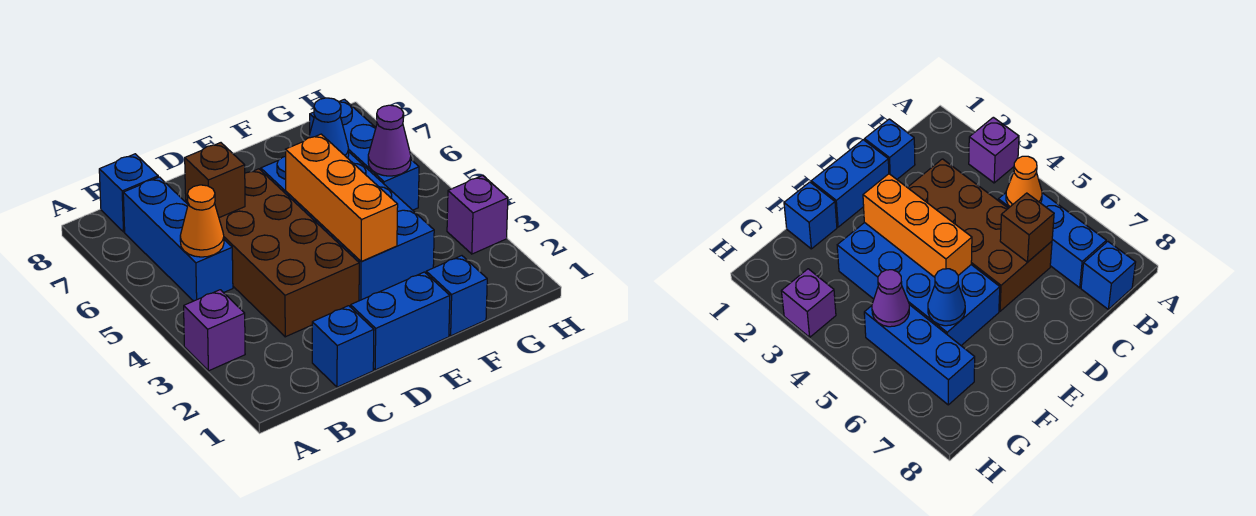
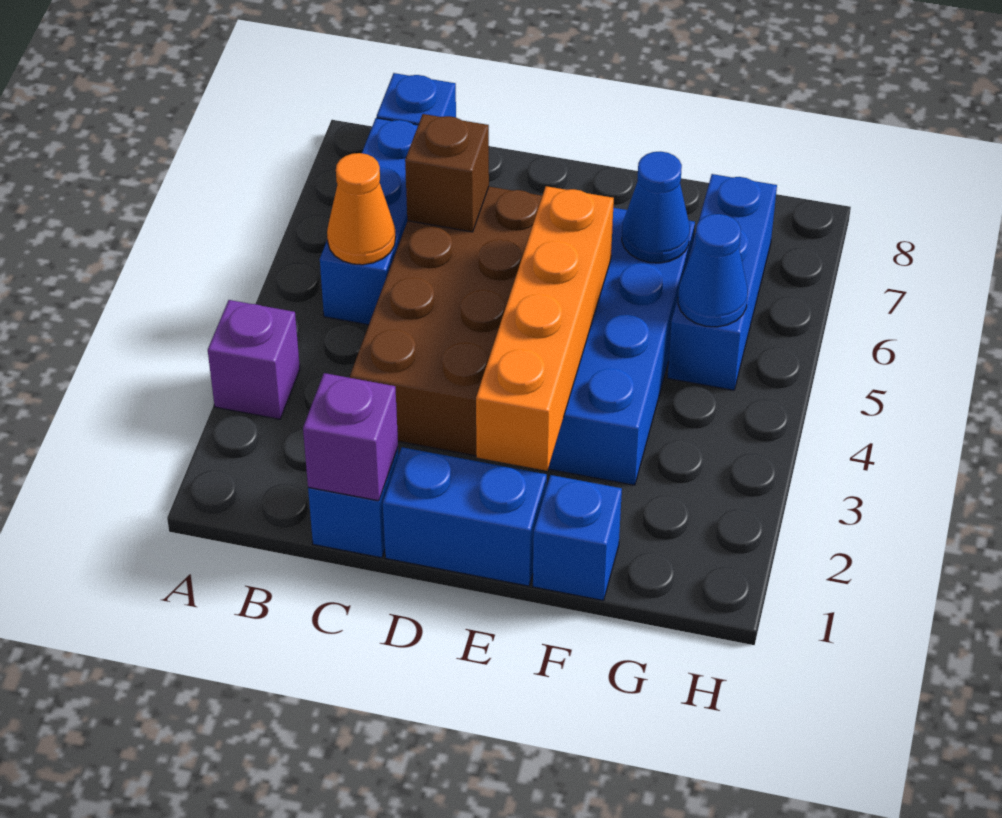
orange 1x3 brick [286,134,398,262] -> orange 1x4 brick [476,186,614,471]
purple 1x1 cone [368,105,411,176] -> blue 1x1 cone [678,214,748,327]
purple 1x1 brick [447,176,508,254] -> purple 1x1 brick moved to [303,373,398,501]

